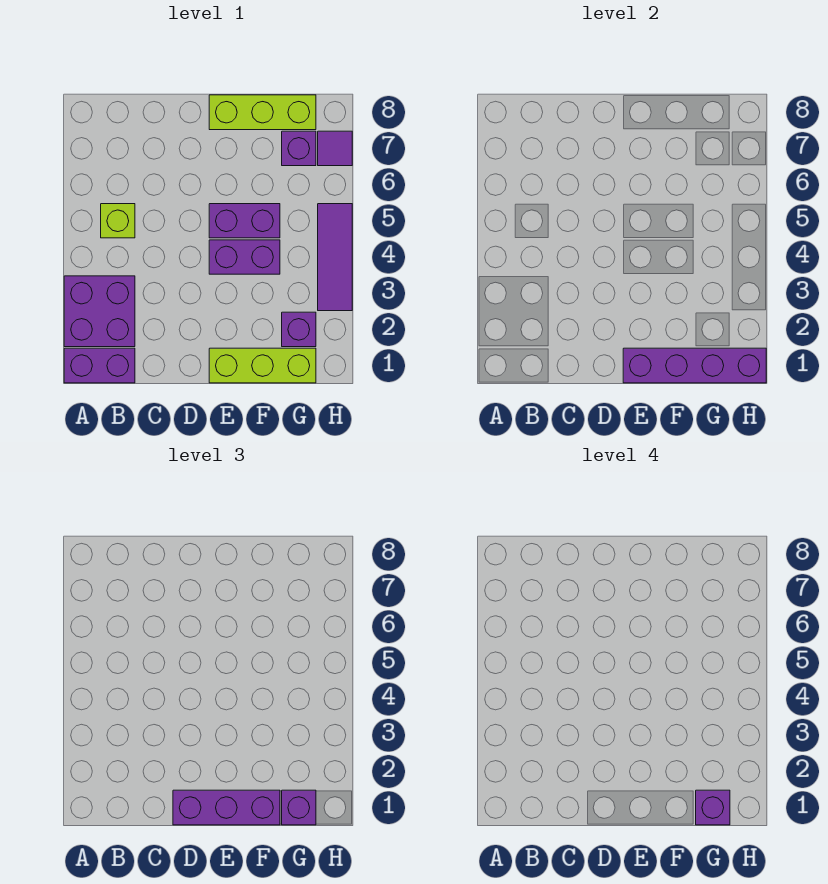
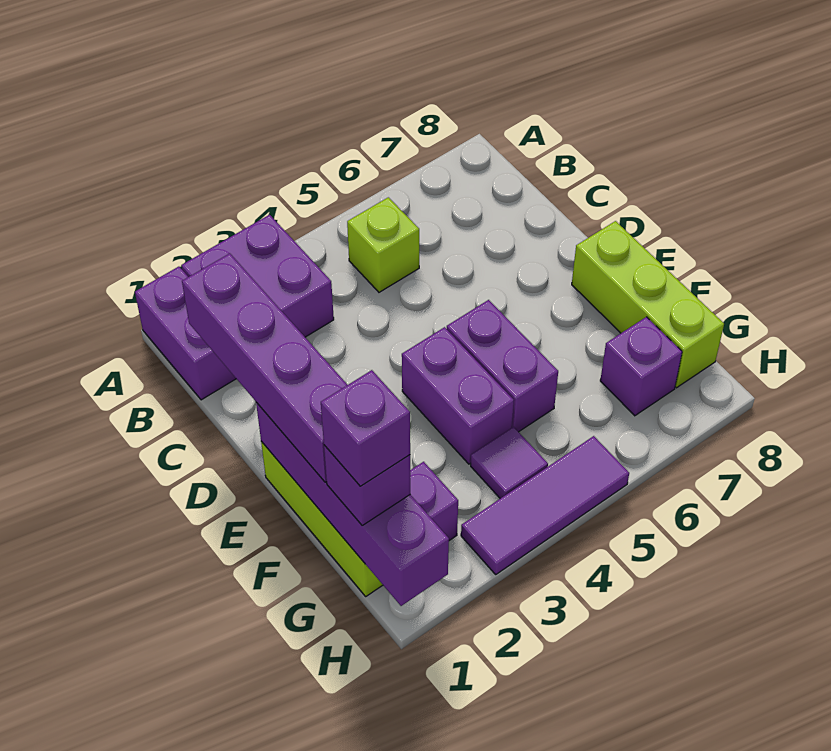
purple 1x3 brick [173,790,280,825] -> purple 1x4 brick [182,253,347,482]
purple 1x1 tile [318,131,352,166] -> purple 1x1 tile moved to [471,427,548,498]

